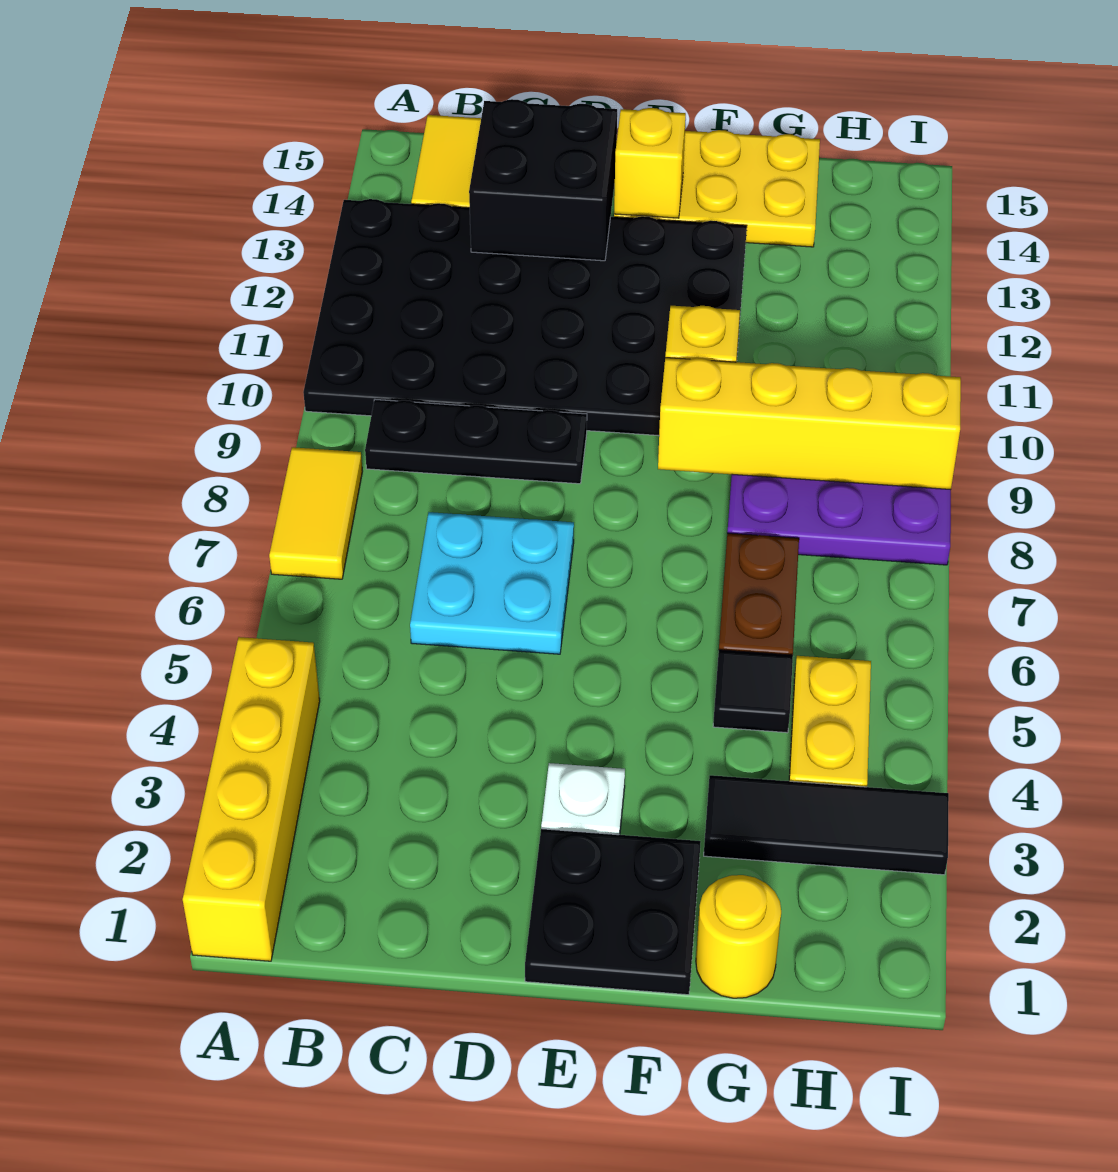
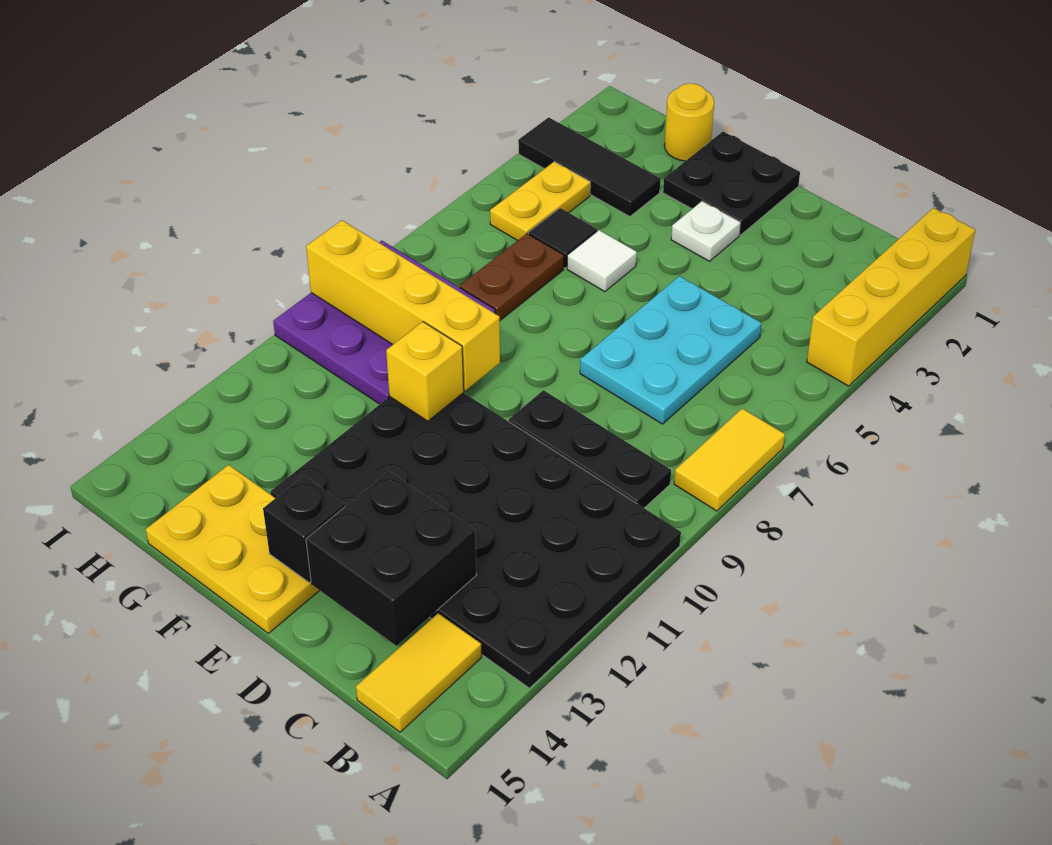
cyan 2x2 plate [410,512,574,654] -> cyan 2x3 plate [580,276,761,424]
yellow 1x1 brick [614,108,686,218] -> black 1x1 brick [263,476,345,583]
none -> white 1x1 tile [567,230,637,292]

